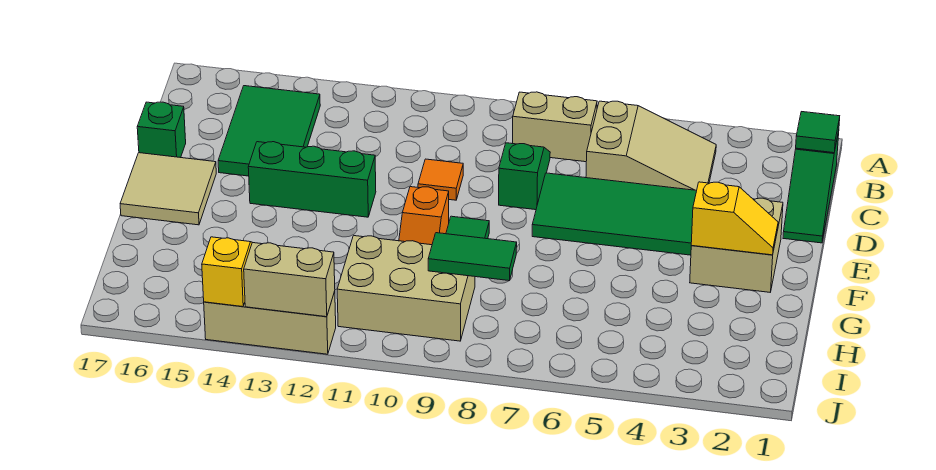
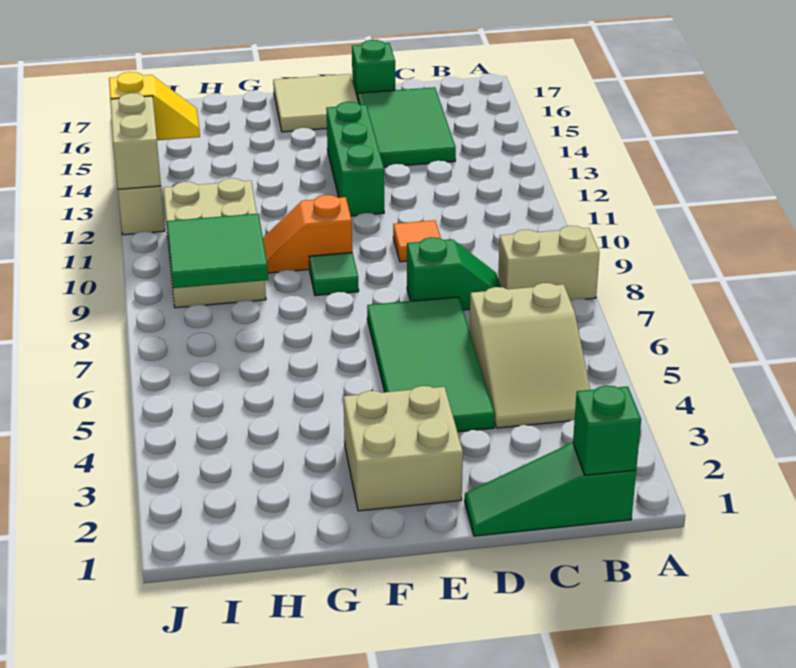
green 1x1 tile [796,112,840,153] -> green 1x1 brick [573,385,641,475]
tan 1x2 brick [513,92,597,162] -> tan 1x2 brick turned to [498,226,600,300]
green 2x3 tile [218,86,320,176] -> green 2x3 tile turned to [358,87,456,167]
yellow 1x2 slope [691,182,778,255] -> none
green 1x2 tile [428,233,517,281] -> green 2x2 tile [167,214,268,288]

